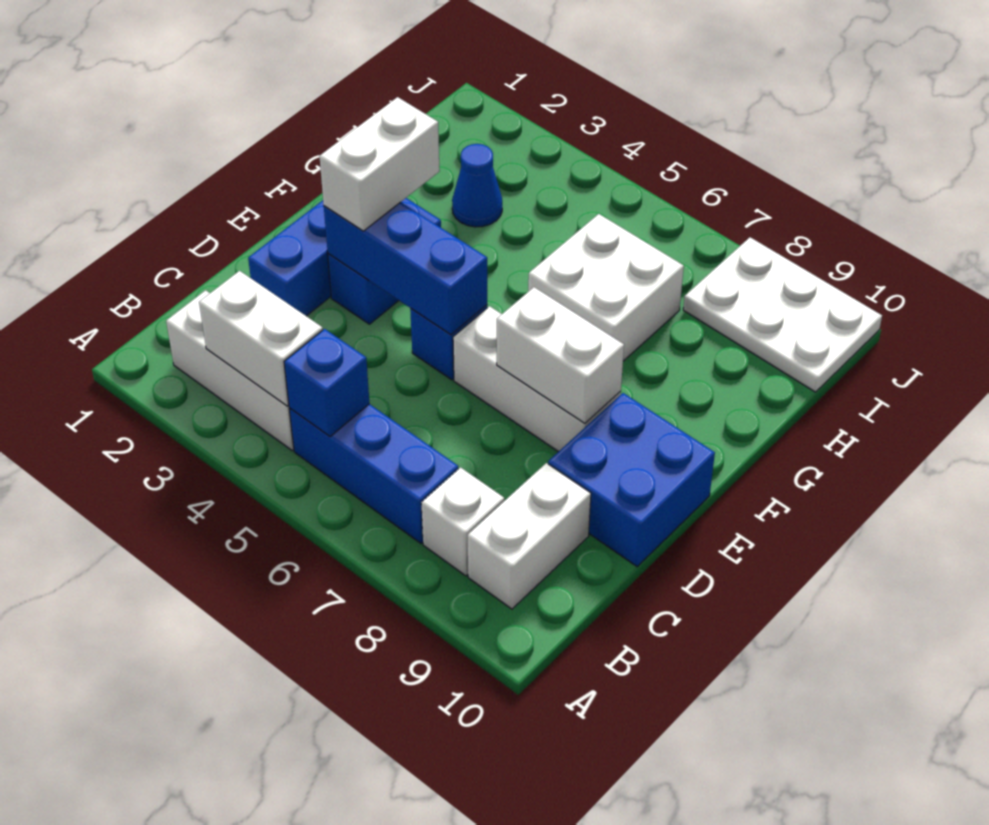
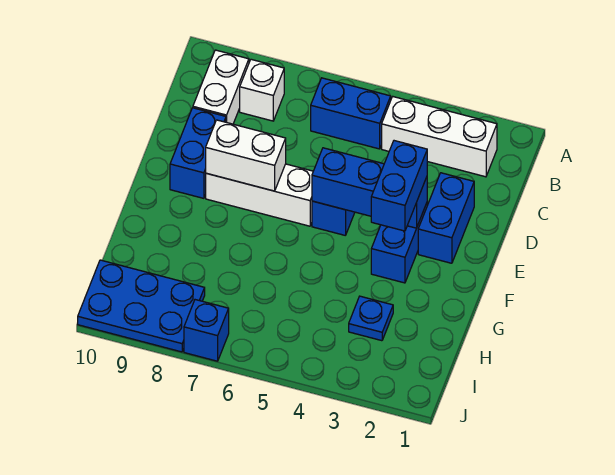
white 1x2 brick [199,271,323,406] -> none
blue 1x3 brick [289,404,458,543] -> blue 1x2 brick [311,78,391,149]
blue 1x1 brick [284,329,370,437] -> blue 1x1 brick moved to [184,300,229,361]
blue 2x2 brick [548,393,715,567] -> blue 1x2 brick [170,108,226,198]
white 1x2 brick [319,97,439,231] -> blue 1x2 brick [371,141,427,231]
white 2x2 brick [528,214,684,361] -> none
blue 1x1 cone [452,144,502,227] -> blue 1x1 plate [349,296,393,341]
white 2x3 plate [683,237,882,392] -> blue 2x3 plate [78,260,205,352]

